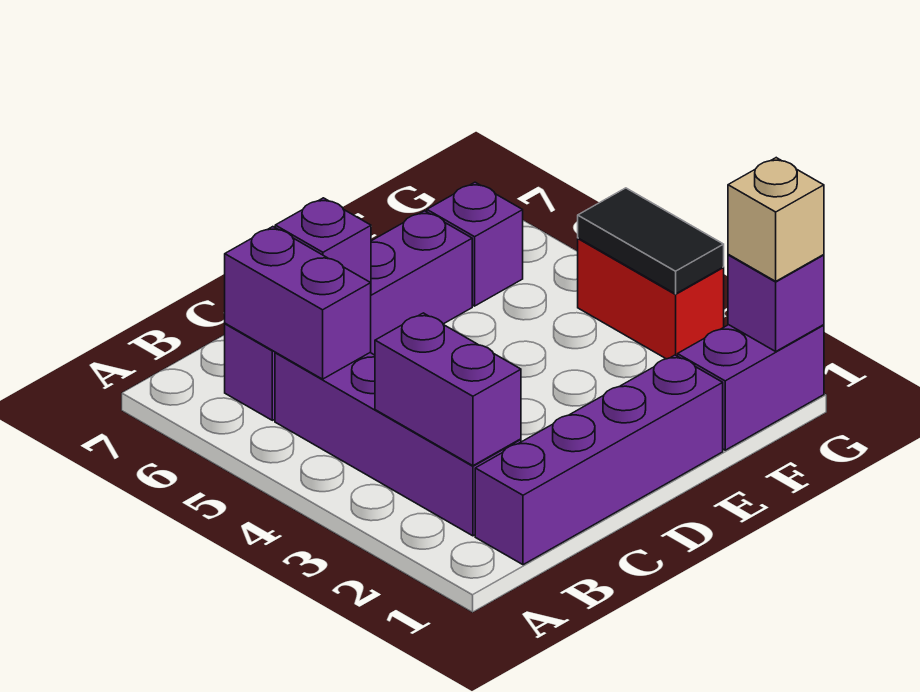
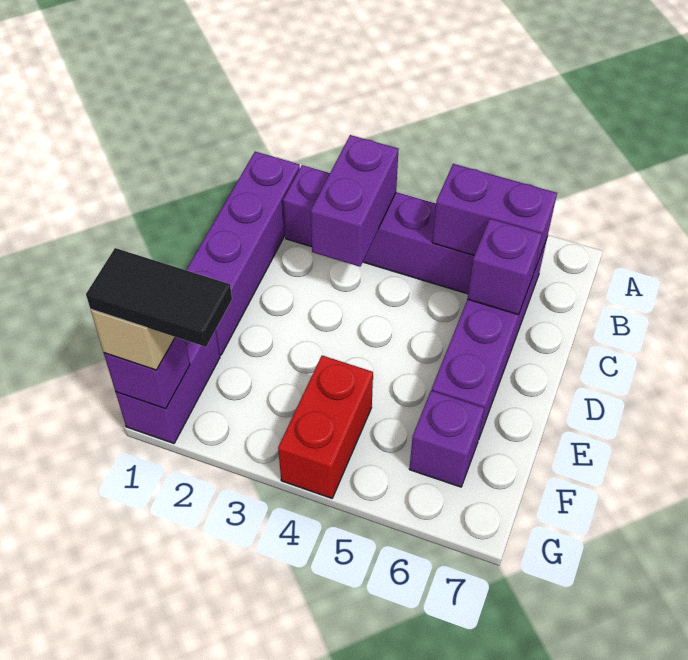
purple 1x2 brick [375,313,521,466] -> purple 1x2 brick turned to [311,135,399,267]
red 1x2 brick [578,238,724,359] -> red 1x2 brick turned to [278,355,373,498]
black 1x2 tile [578,188,724,294] -> black 1x2 tile moved to [86,248,232,347]

